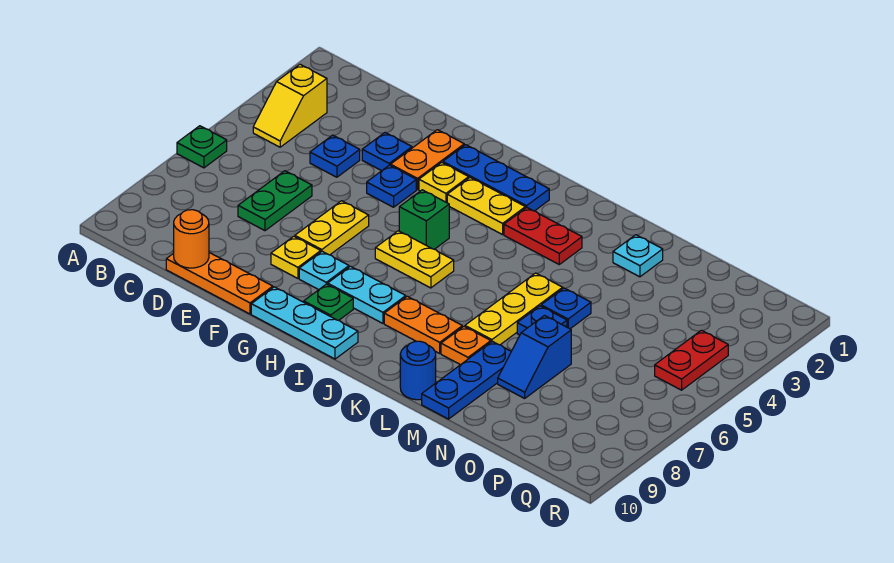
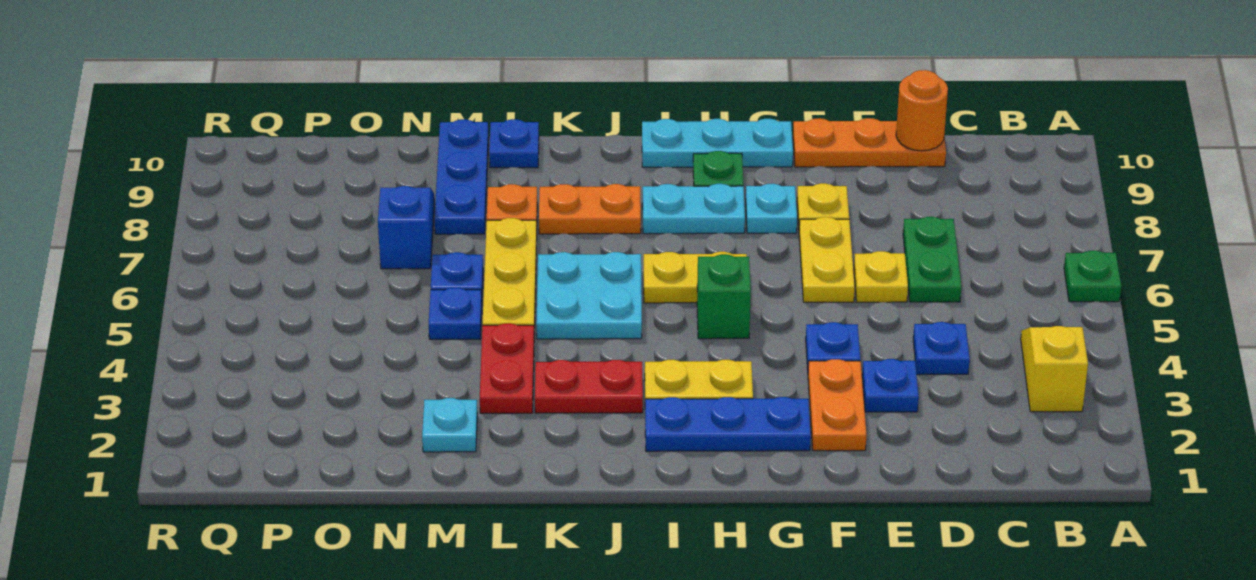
yellow 1x1 plate [419,162,469,203] -> yellow 1x1 plate moved to [854,251,908,302]
none -> cyan 2x2 plate [536,252,642,339]
blue 1x1 round brick [400,341,436,400] -> blue 1x1 plate [489,119,539,168]
red 1x2 plate [655,330,728,390] -> red 1x2 plate moved to [480,323,534,413]

